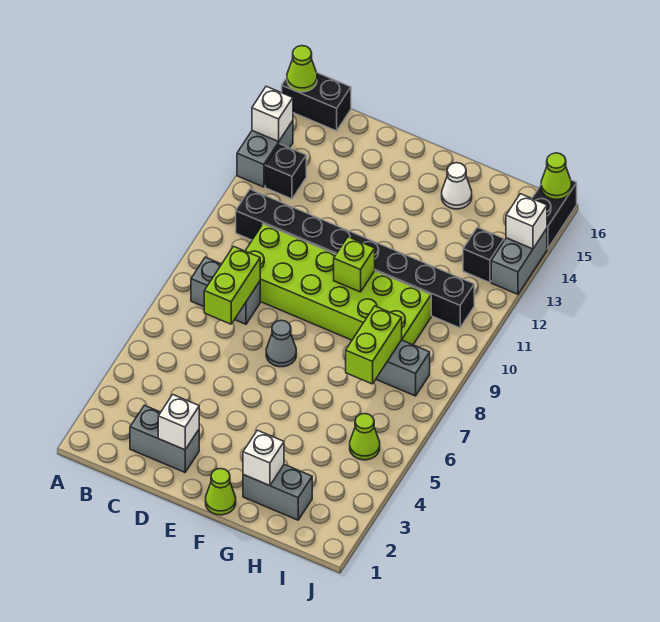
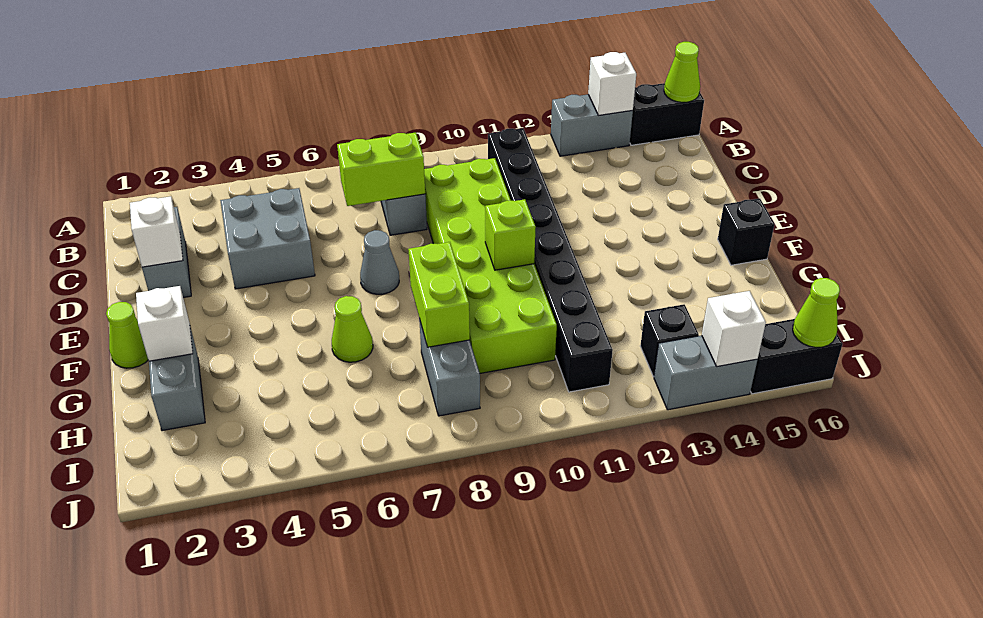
black 1x2 brick [282,73,351,131] -> black 1x2 brick turned to [630,83,704,145]
black 1x1 brick [265,144,306,199] -> black 1x1 brick moved to [718,198,775,265]
none -> grey 2x2 brick [220,188,315,289]
white 1x1 cone [442,163,472,209] -> none
lime 1x2 brick [346,306,402,384] -> lime 1x2 brick turned to [408,242,470,347]
lime 1x1 cone [350,414,380,460] -> lime 1x1 cone moved to [332,296,373,362]

